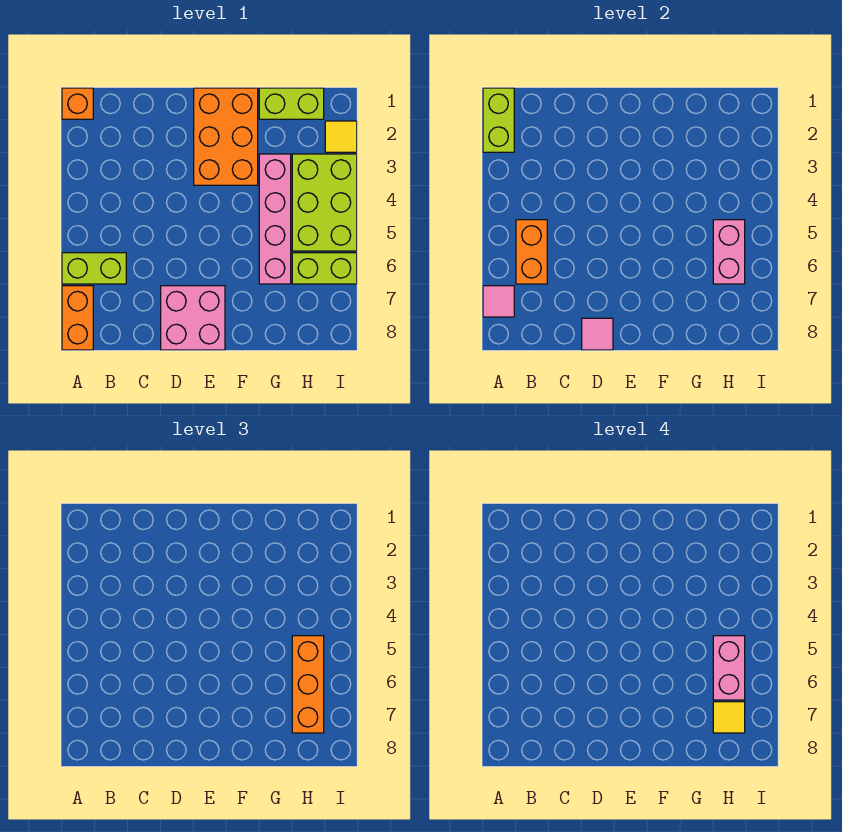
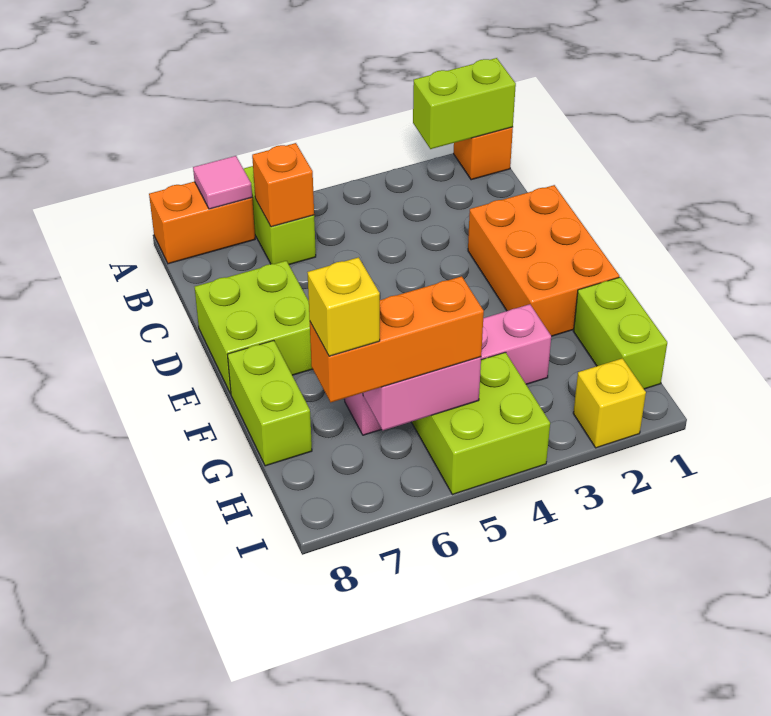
orange 1x2 brick [516,220,547,284] -> orange 1x1 brick [252,143,314,227]
pink 2x2 brick [161,286,225,350] -> lime 2x2 brick [195,261,313,394]
pink 1x1 tile [582,318,613,350] -> none
orange 2x3 brick [194,88,258,185] -> orange 2x3 brick turned to [468,185,619,336]
lime 2x3 brick [292,154,357,251] -> lime 2x2 brick [412,352,550,495]
pink 1x2 brick [713,636,745,700] -> none
lime 1x2 brick [292,253,357,284] -> lime 1x2 brick moved to [227,340,312,466]
yellow 1x1 tile [713,702,745,733] -> yellow 1x1 brick [307,257,380,356]
yellow 1x1 tile [325,121,357,152] -> yellow 1x1 brick [573,358,646,448]

